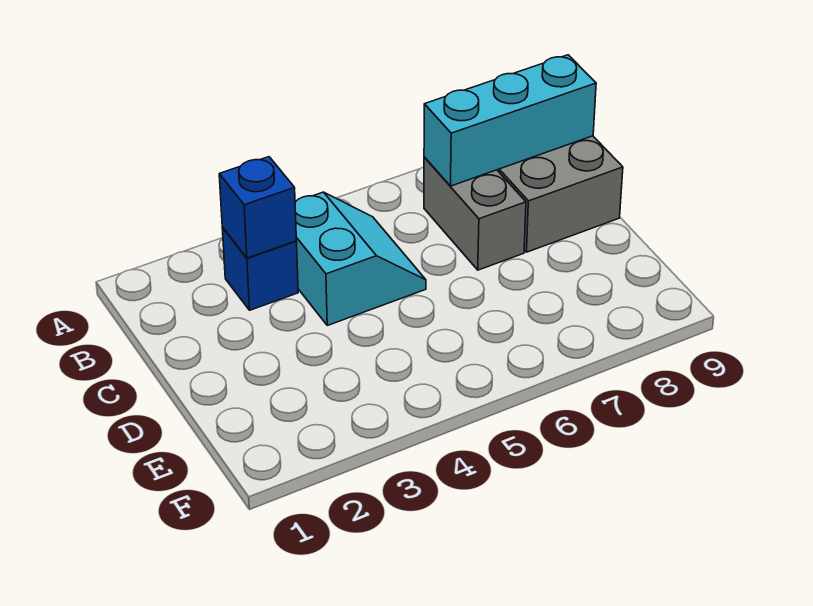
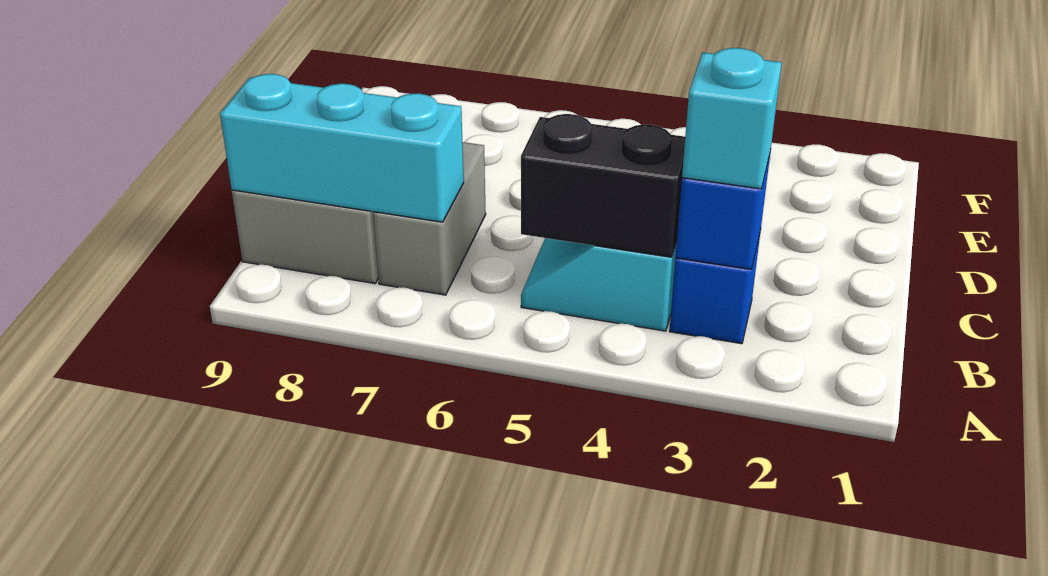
none -> cyan 1x1 brick [682,48,782,189]
none -> black 1x2 brick [521,114,685,257]

